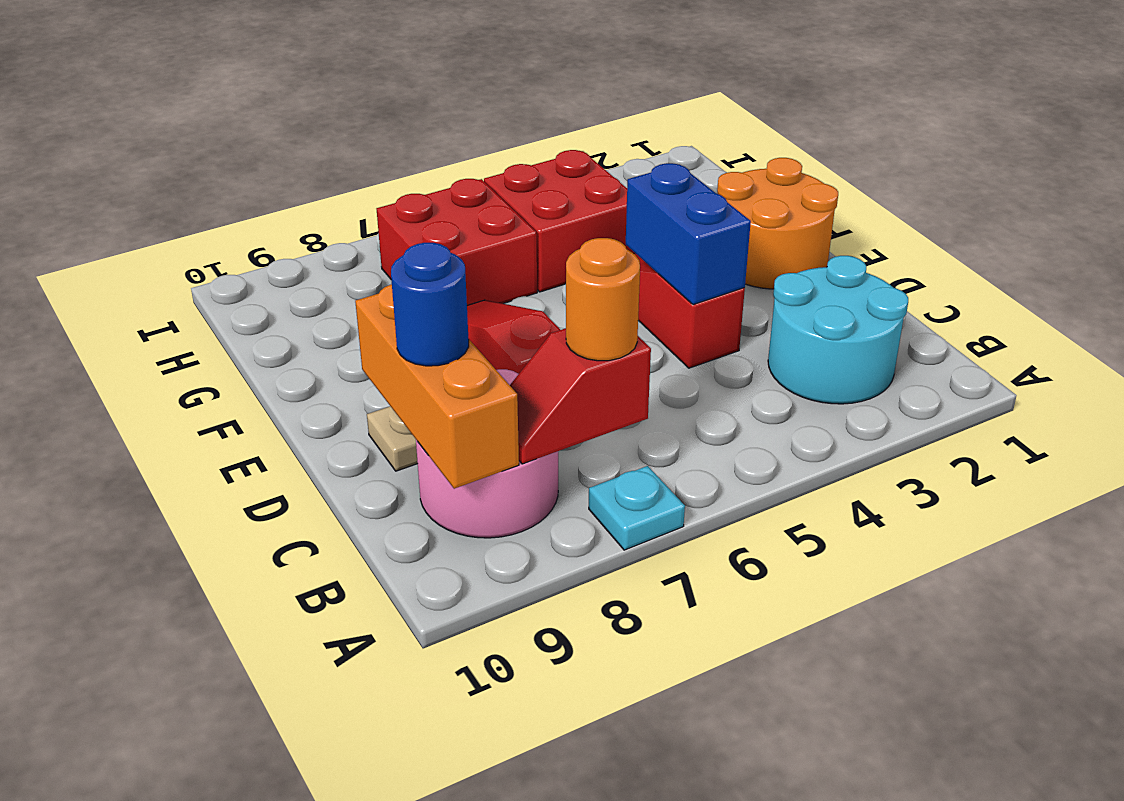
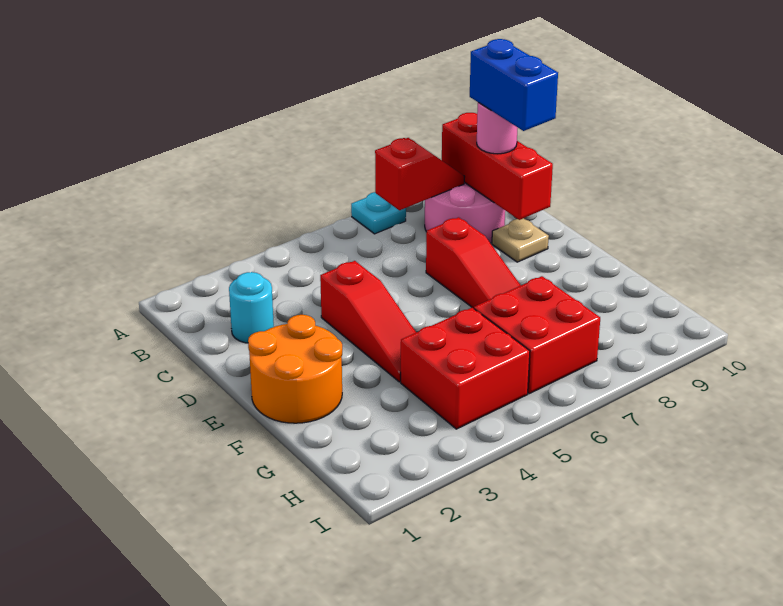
cyan 2x2 round brick [768,256,908,404] -> cyan 1x1 round brick [229,272,274,343]
orange 1x1 round brick [566,238,640,361] -> none
orange 1x3 brick [355,284,519,489] -> red 1x3 brick [442,113,553,220]
blue 1x1 round brick [391,243,469,366] -> pink 1x1 round brick [477,103,518,154]
blue 1x2 brick [626,163,751,305] -> blue 1x2 brick moved to [470,39,558,131]

